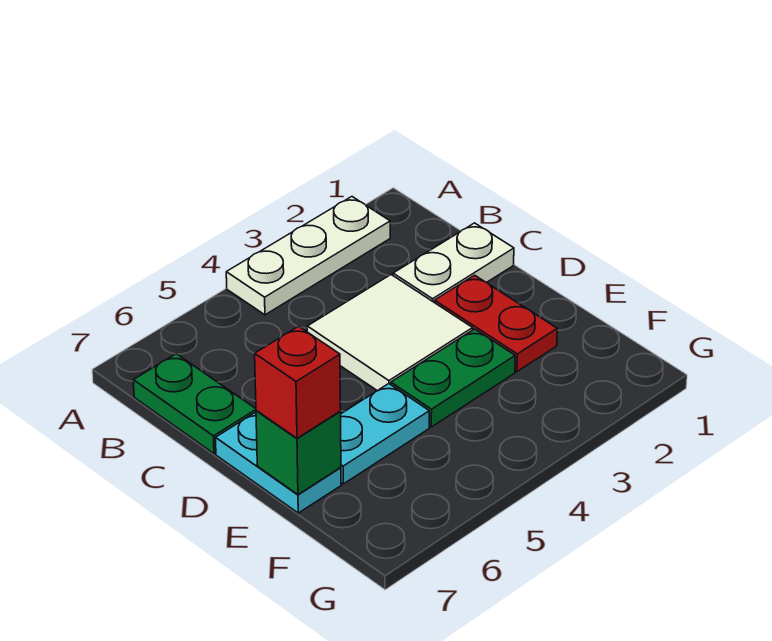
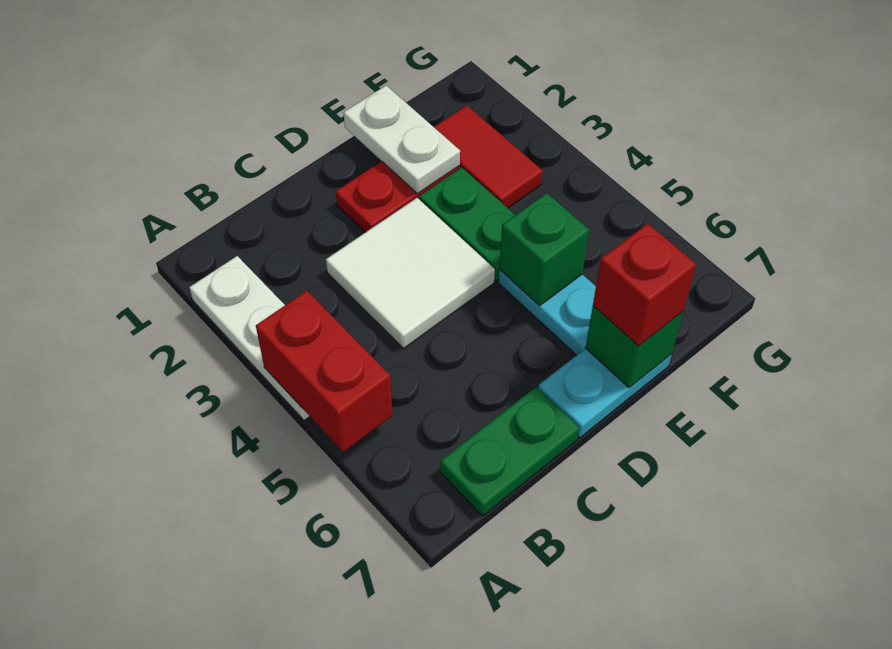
none -> red 1x2 brick [256,291,392,452]
white 1x2 plate [393,223,514,303] -> white 1x2 plate moved to [343,86,460,194]
none -> green 1x1 brick [499,193,589,306]
none -> red 1x2 tile [434,105,543,208]

